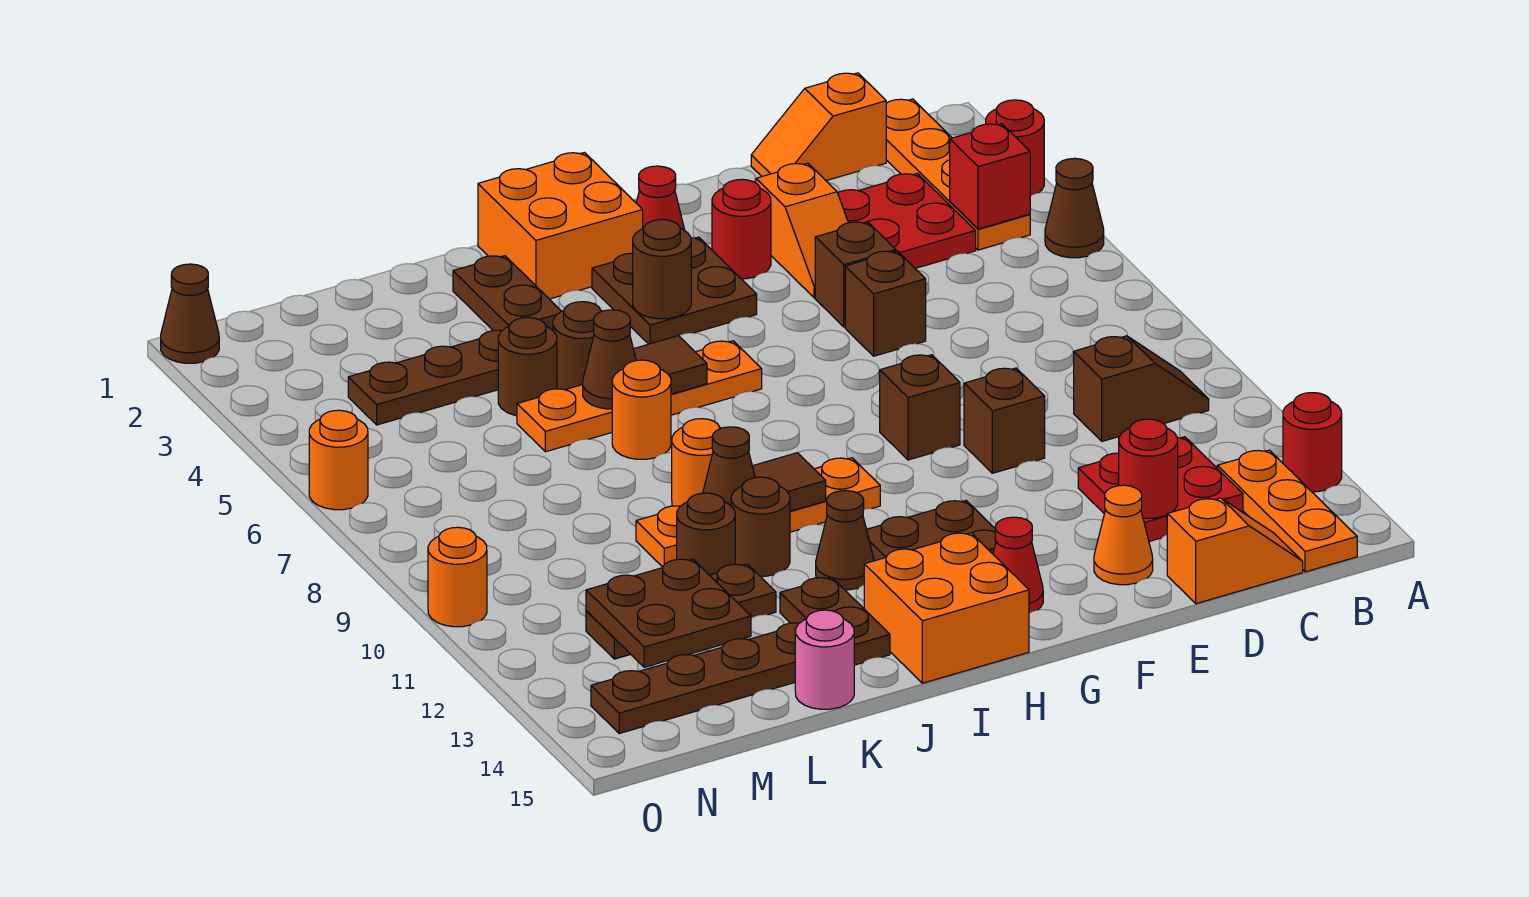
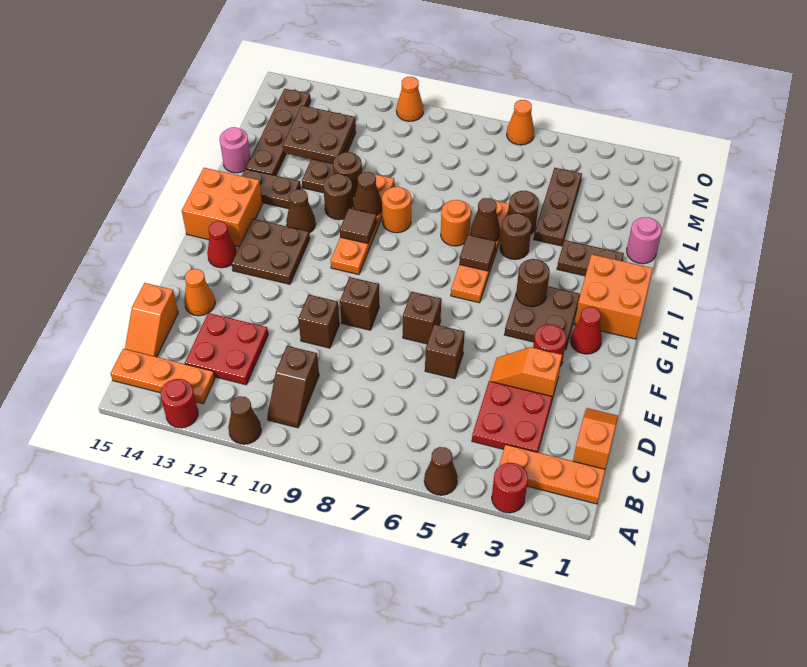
orange 1x4 plate [886,99,1030,250] -> orange 1x3 plate [499,444,605,504]
red 1x1 brick [950,124,1030,229] -> none
red 1x1 round brick [1119,419,1178,518] -> none
brown 1x1 brick [815,222,896,327] -> brown 1x1 brick moved to [403,292,441,344]
none -> pink 1x1 round brick [627,217,662,264]
brown 1x1 cone [161,264,219,363] -> brown 1x1 cone moved to [228,396,261,444]
orange 1x1 round brick [309,410,368,510] -> orange 1x1 cone [507,100,534,145]
orange 1x1 round brick [428,527,487,627] -> orange 1x1 cone [396,77,423,121]

